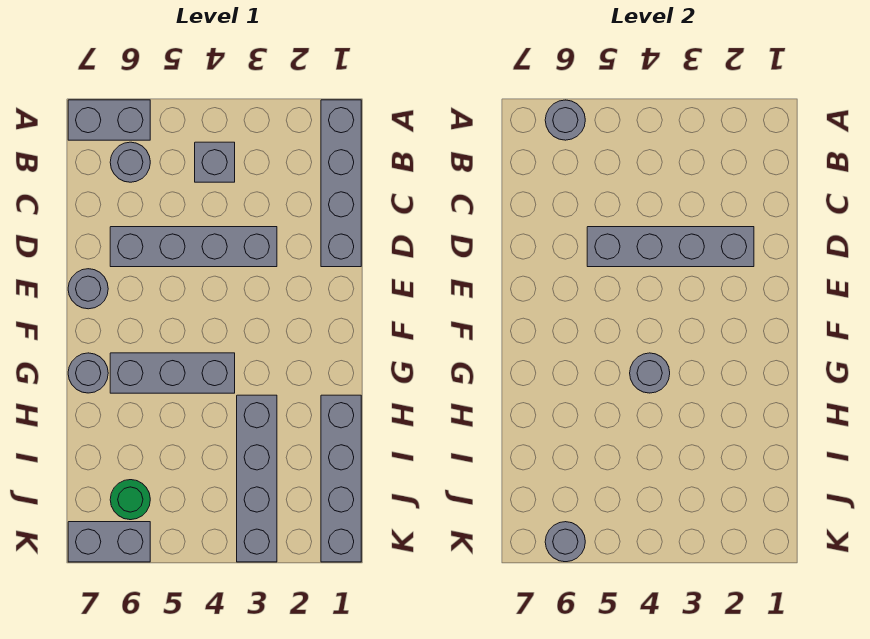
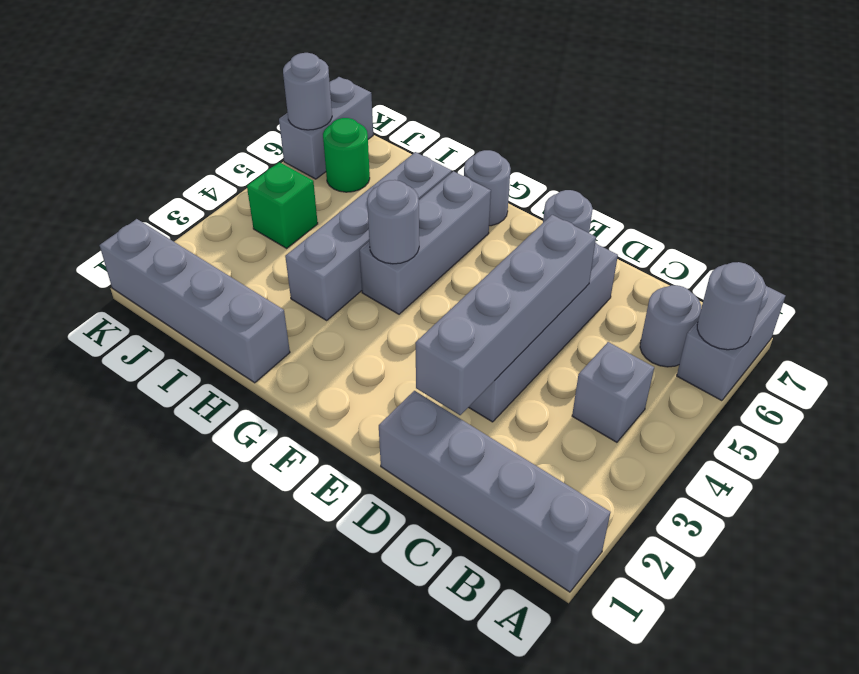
grey 1x4 brick [237,395,277,562] -> grey 1x4 brick turned to [285,152,452,320]
none -> green 1x1 brick [247,162,318,248]

